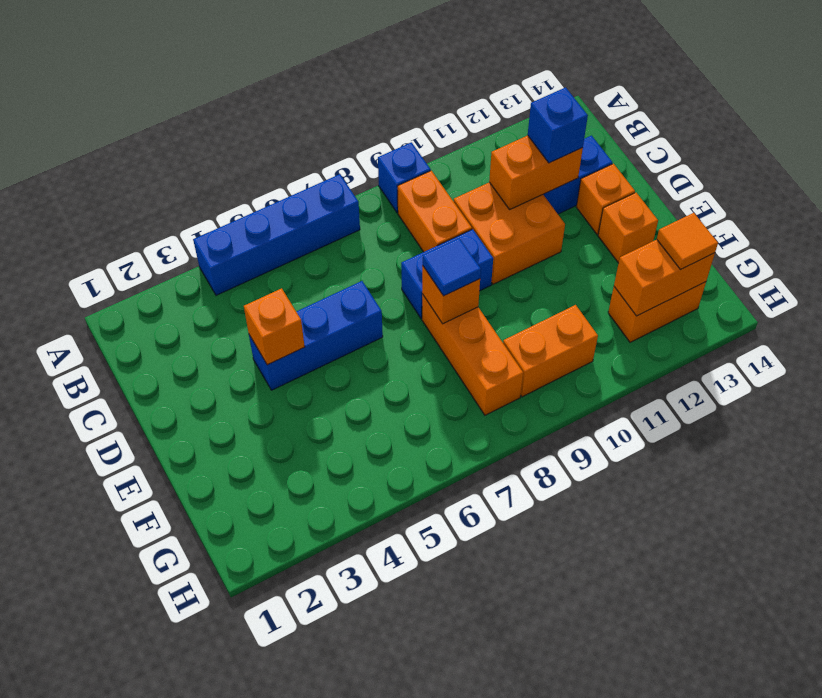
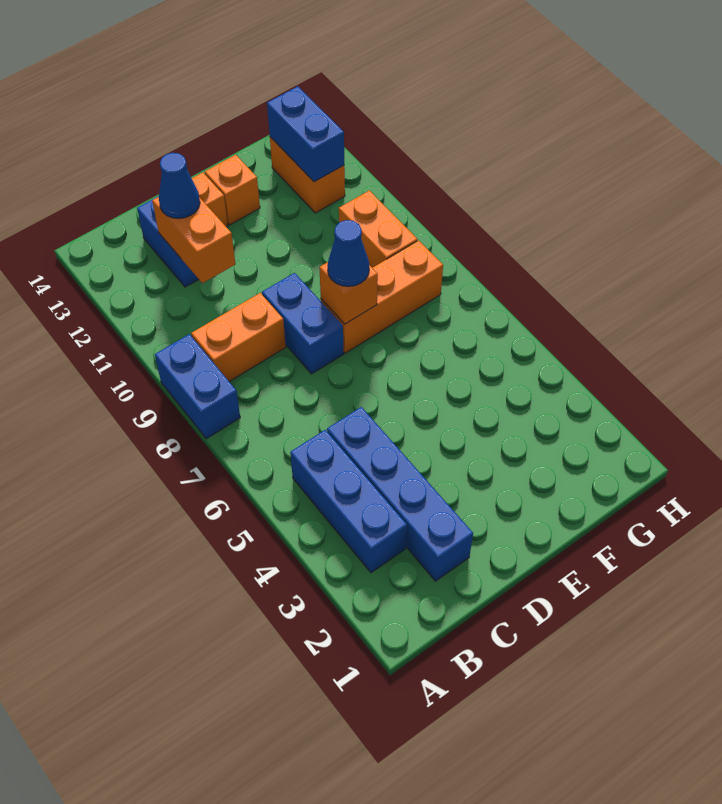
blue 1x4 brick [193,174,360,295] -> blue 1x4 brick moved to [327,407,473,581]
blue 1x1 brick [378,142,431,213] -> blue 1x2 brick [155,334,240,439]
orange 2x2 brick [454,182,565,284] -> none
blue 1x1 brick [528,87,588,163] -> blue 1x1 cone [159,153,200,219]
blue 1x3 brick [249,281,383,390] -> blue 1x3 brick moved to [290,430,407,573]
orange 1x1 brick [244,288,305,365] -> none
blue 1x1 tile [423,238,481,296] -> blue 1x1 cone [328,220,369,287]
orange 1x2 brick [614,240,715,316] -> blue 1x2 brick [267,86,344,182]
orange 1x1 tile [657,213,718,269] -> none

